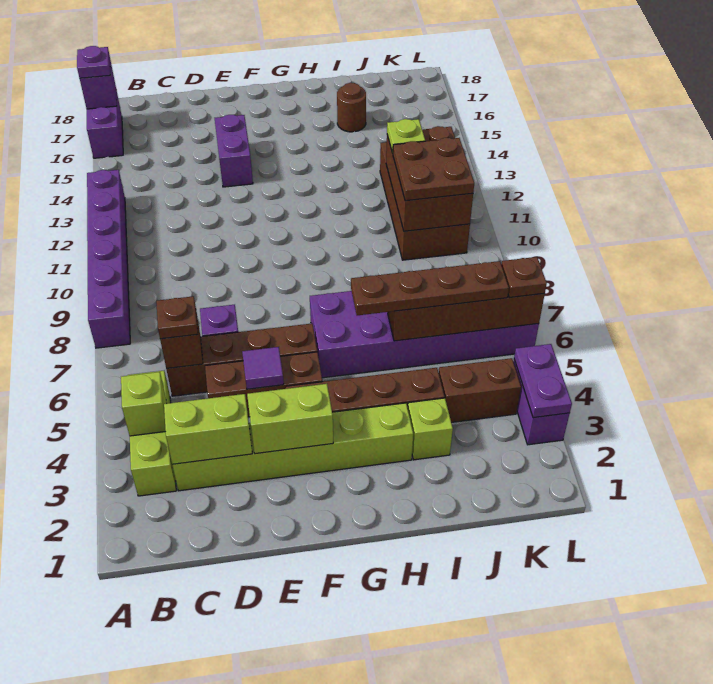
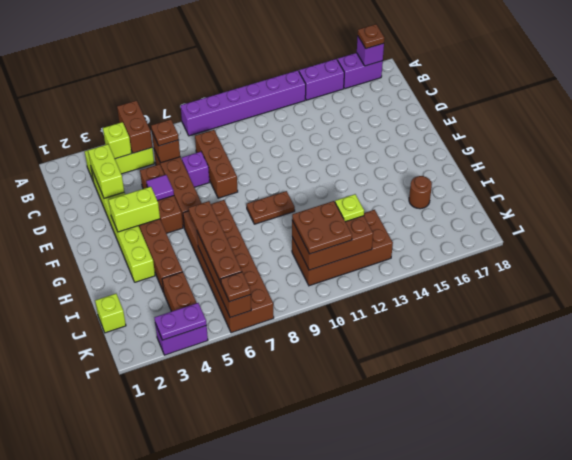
none -> brown 1x2 brick [117,101,152,153]
purple 1x1 plate [77,46,110,78] -> brown 1x1 plate [358,24,384,49]
none -> brown 1x3 brick [195,130,238,198]
lime 1x2 brick [247,384,333,454] -> lime 1x2 brick turned to [109,187,160,232]
purple 1x2 brick [215,115,253,187] -> purple 1x2 brick moved to [299,59,344,100]
purple 2x6 brick [310,291,539,378] -> brown 2x6 brick [183,200,274,333]
none -> brown 1x2 plate [247,191,295,224]
lime 1x1 brick [408,398,453,460] -> lime 1x1 brick moved to [95,294,126,333]

